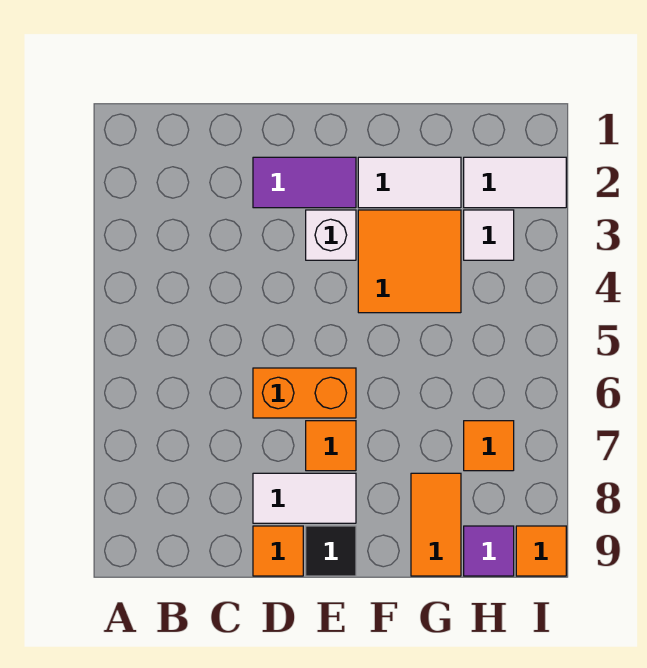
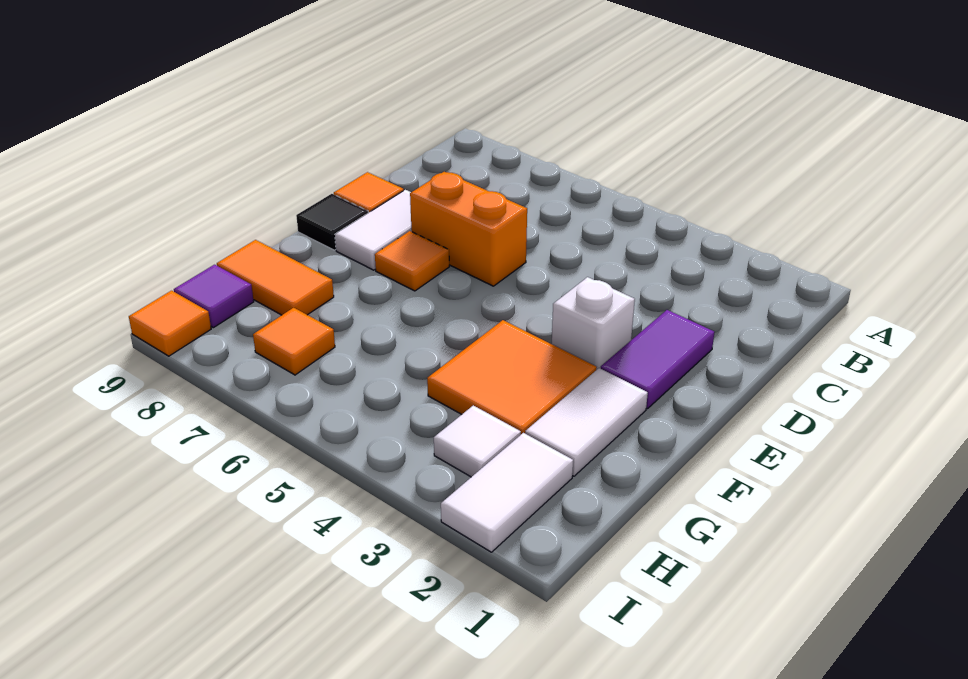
orange 1x2 brick [253,368,356,418] -> orange 1x2 brick turned to [410,172,527,286]

